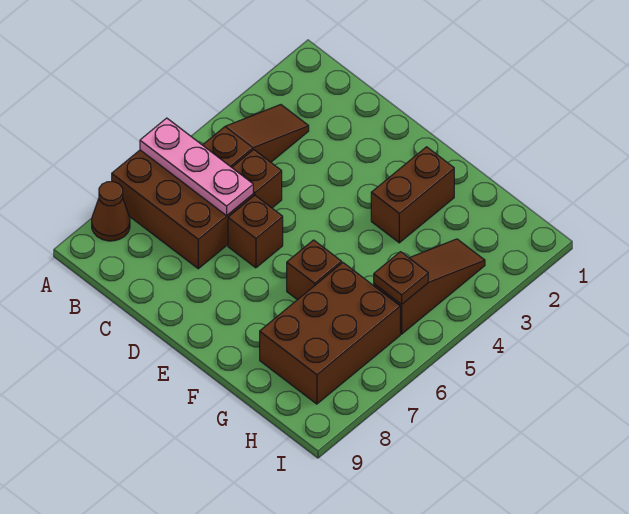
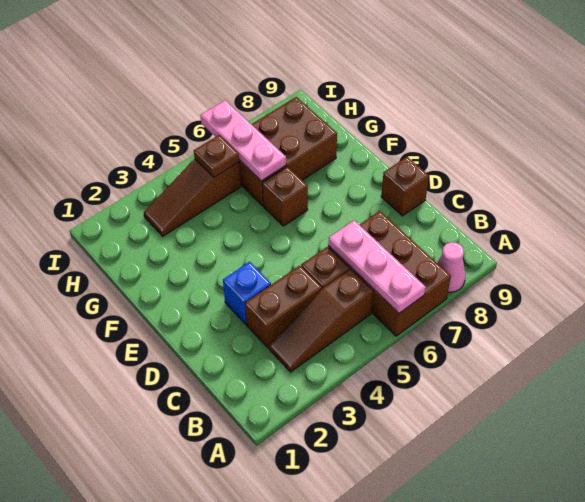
brown 1x1 cone [92,182,130,241] -> pink 1x1 cone [437,242,465,292]
none -> blue 1x1 brick [223,262,271,324]
brown 1x1 brick [228,195,283,268] -> brown 1x1 brick moved to [381,157,429,216]
brown 1x2 brick [371,147,454,243] -> brown 1x2 brick moved to [245,266,322,348]
none -> pink 1x3 plate [200,100,286,181]

